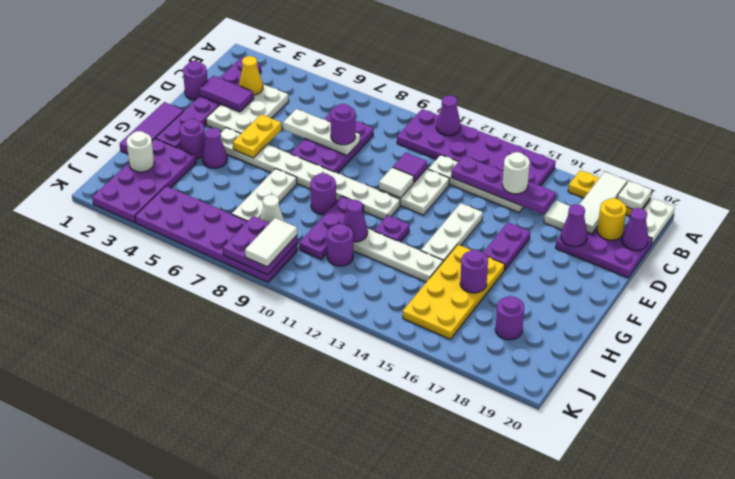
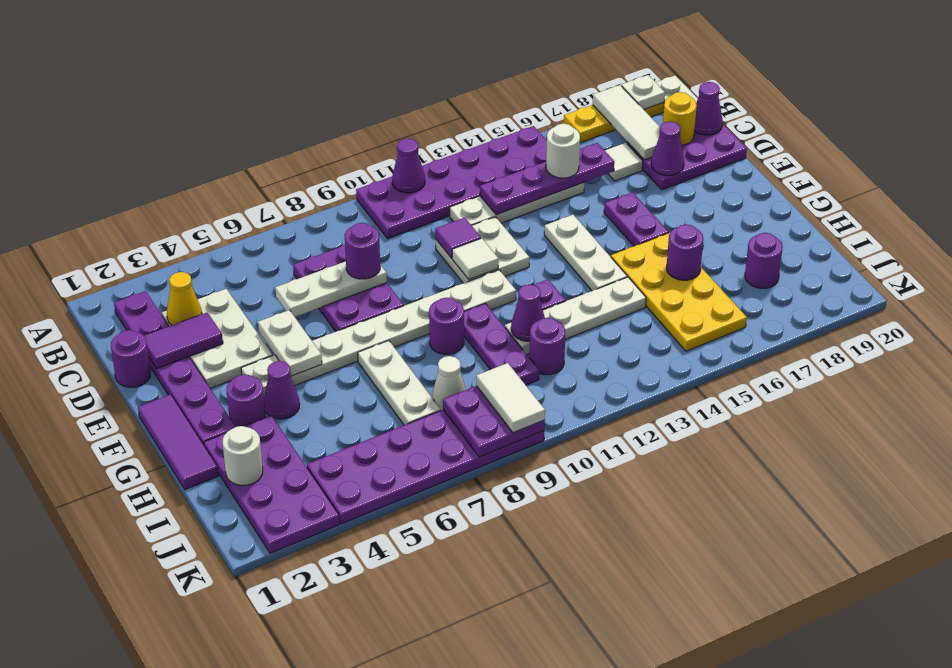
yellow 1x2 plate [233,114,282,158] -> white 1x2 plate [258,310,322,376]

